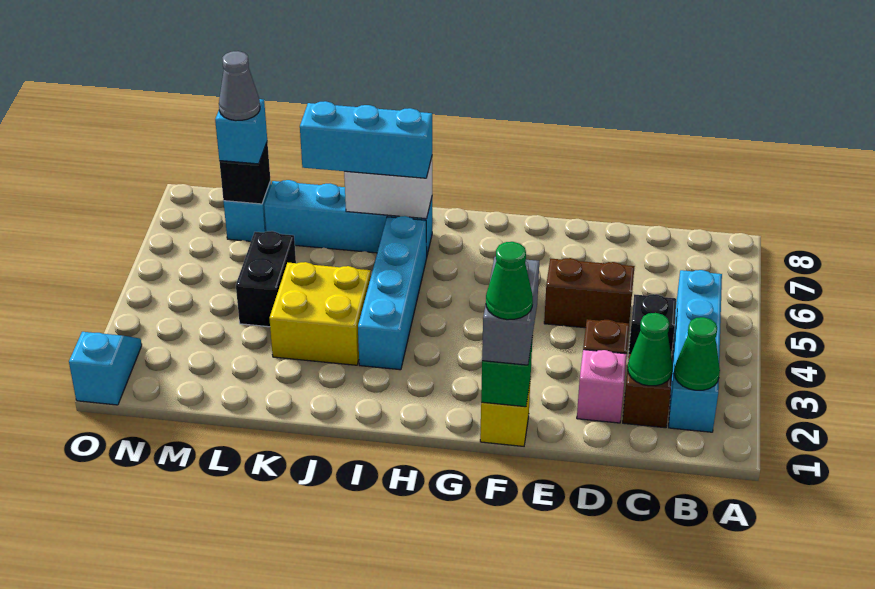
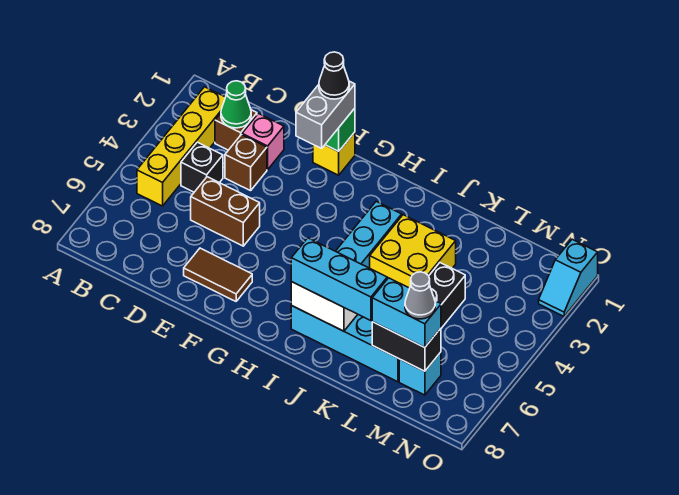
cyan 1x4 brick [669,270,722,432] -> yellow 1x4 brick [137,87,225,206]
green 1x1 cone [674,317,720,390] -> none
none -> brown 1x2 tile [184,248,252,301]
green 1x1 cone [486,242,533,320] -> black 1x1 cone [319,52,349,99]
black 1x1 brick [219,142,270,204] -> black 1x2 brick [372,322,441,371]
cyan 1x1 brick [215,99,267,164] -> cyan 1x2 brick [372,278,441,347]

